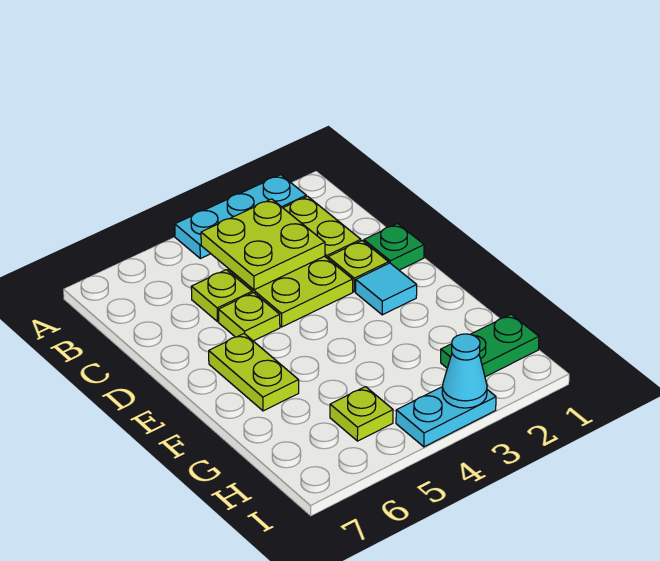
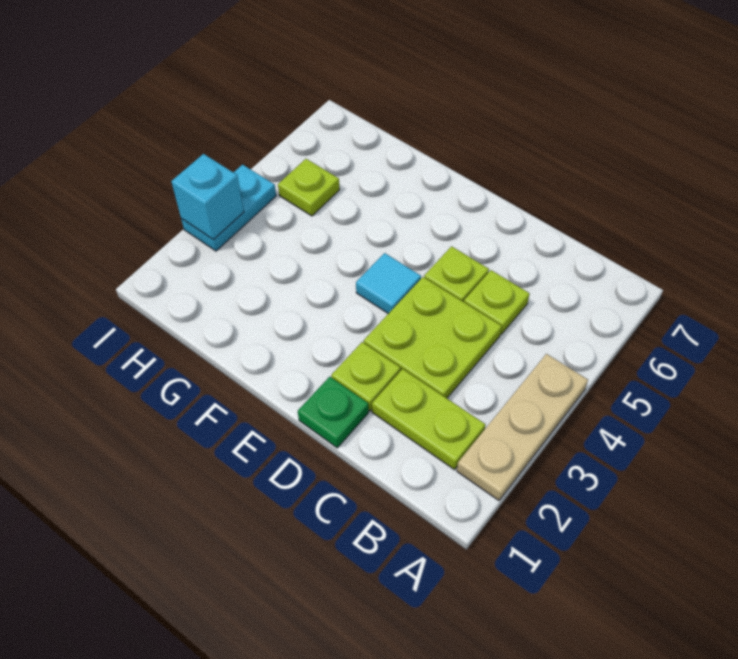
cyan 1x3 plate [175,175,306,259] -> tan 1x3 plate [457,354,588,500]
lime 2x2 plate [201,199,325,290] -> none
cyan 1x1 tile [356,263,417,315] -> cyan 1x1 tile moved to [356,253,421,314]
lime 1x2 plate [209,334,299,411] -> none
green 1x2 plate [441,314,539,377] -> none
cyan 1x1 cone [442,334,487,408] -> cyan 1x1 brick [171,154,244,239]

